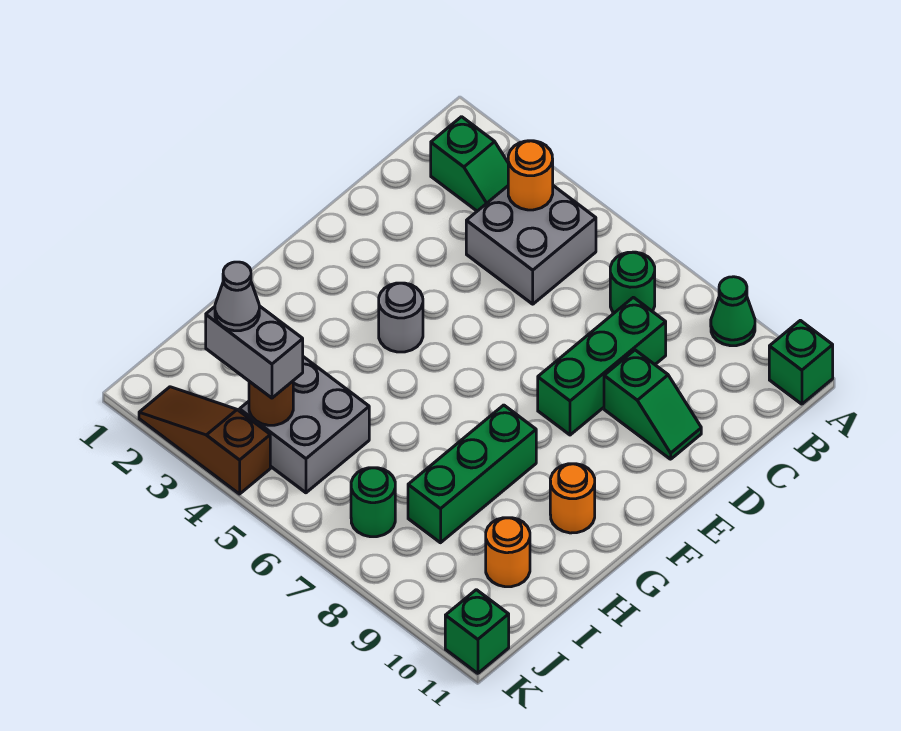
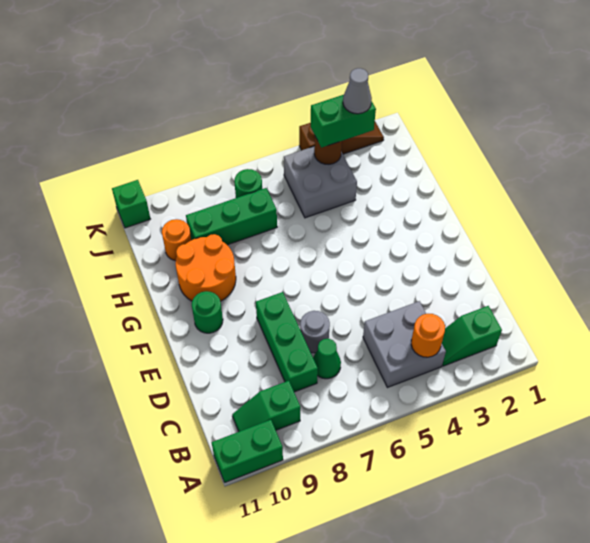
green 1x1 cone [711,277,755,346] -> green 1x1 cone moved to [313,339,341,379]
green 1x1 brick [769,320,833,404] -> green 1x2 brick [212,420,283,482]
green 1x1 round brick [610,252,655,313] -> green 1x1 round brick moved to [192,291,223,333]
green 1x2 slope [604,350,701,459] -> green 1x2 slope moved to [232,381,300,432]
grey 1x1 round brick [379,283,423,352] -> grey 1x1 round brick moved to [300,311,330,353]
green 1x3 brick [408,405,536,543] -> green 1x3 brick turned to [186,188,277,245]
orange 1x1 round brick [550,464,595,533] -> orange 2x2 round brick [176,234,236,301]
grey 1x2 brick [206,306,303,398] -> green 1x2 brick [311,95,376,148]

